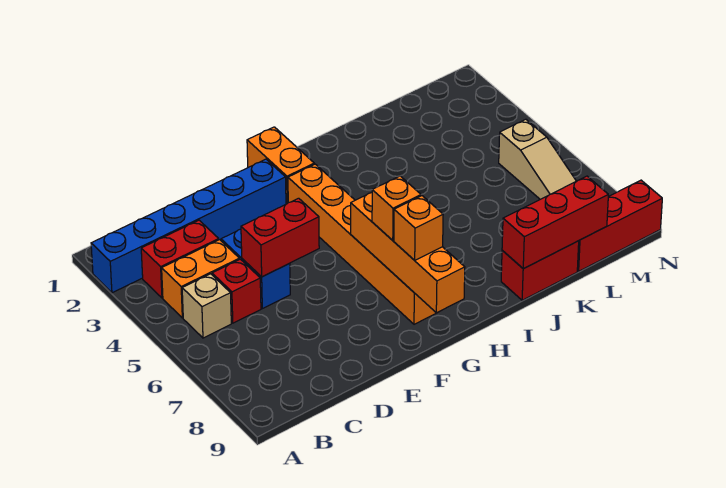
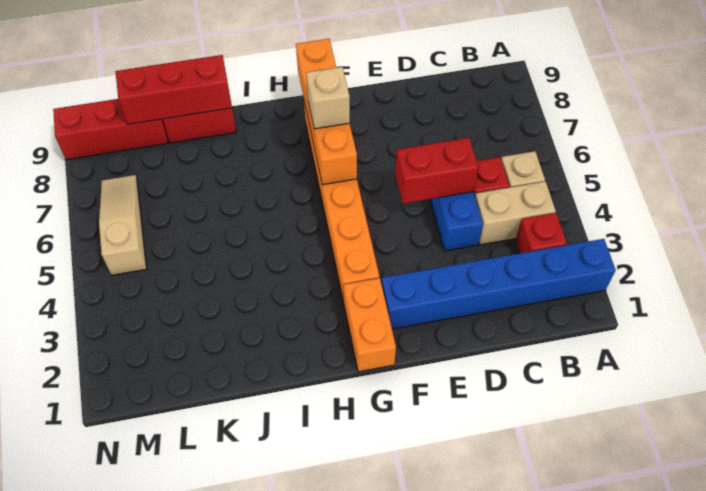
red 1x2 brick [141,220,219,298] -> red 1x1 brick [515,213,567,253]
orange 1x2 brick [162,240,239,318] -> tan 1x2 brick [475,181,556,245]
orange 1x1 brick [372,176,421,240] -> tan 1x1 brick [306,67,350,129]
orange 1x1 brick [394,196,443,260] -> none

